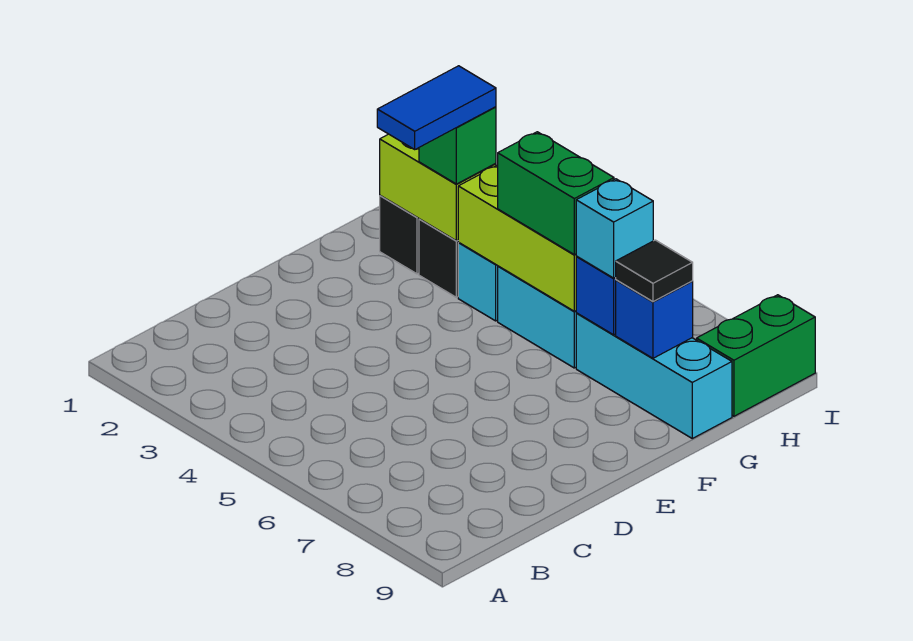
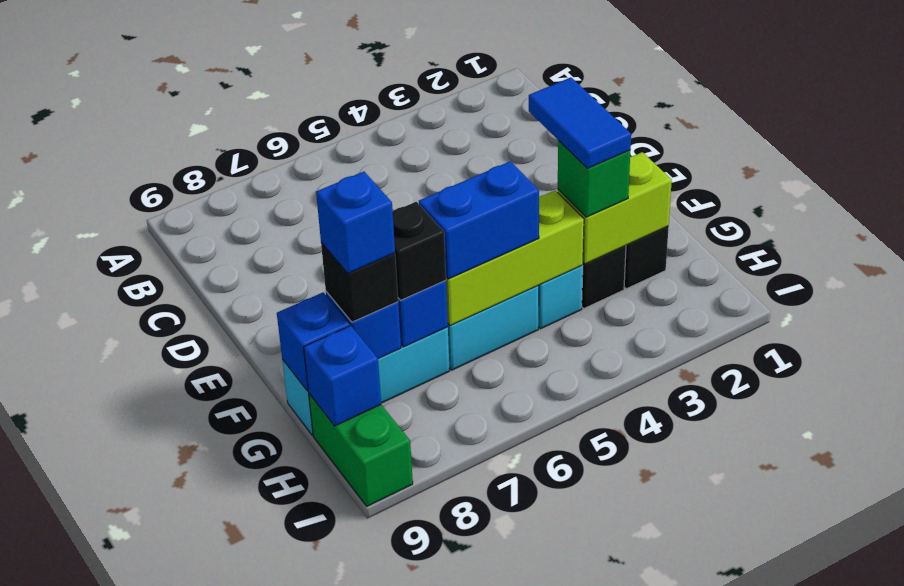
green 1x2 brick [498,132,614,255] -> blue 1x2 brick [419,161,539,279]
cyan 1x1 brick [576,179,653,278] -> black 1x1 brick [393,202,446,300]
black 1x1 tile [616,240,693,302] -> black 1x1 brick [321,243,398,322]
none -> blue 1x1 brick [316,172,395,273]
none -> blue 1x1 brick [277,292,350,391]
none -> blue 1x1 brick [304,326,381,426]

